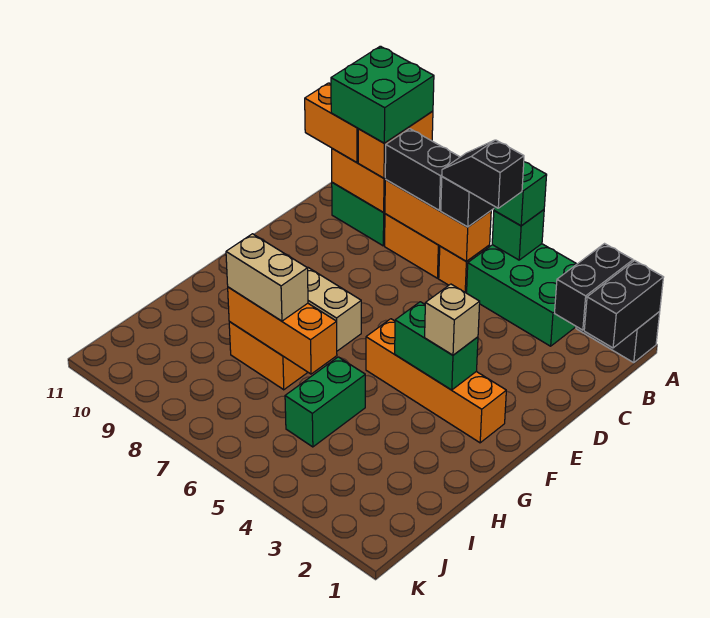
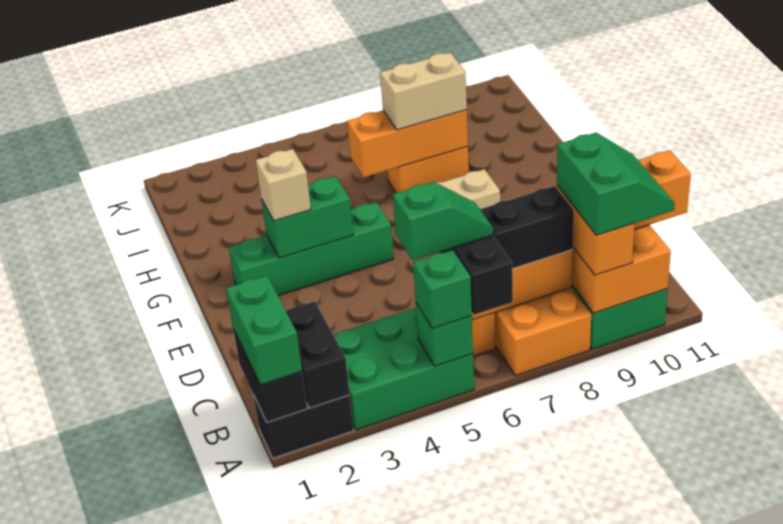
green 2x2 brick [331,46,434,143] -> green 2x2 slope [557,133,675,235]
black 1x2 slope [442,140,524,208] -> green 1x2 slope [393,182,493,260]
orange 1x4 brick [366,319,506,443] -> green 1x4 brick [229,202,393,295]
green 1x2 brick [285,357,365,447] -> green 1x2 brick moved to [226,275,302,385]

